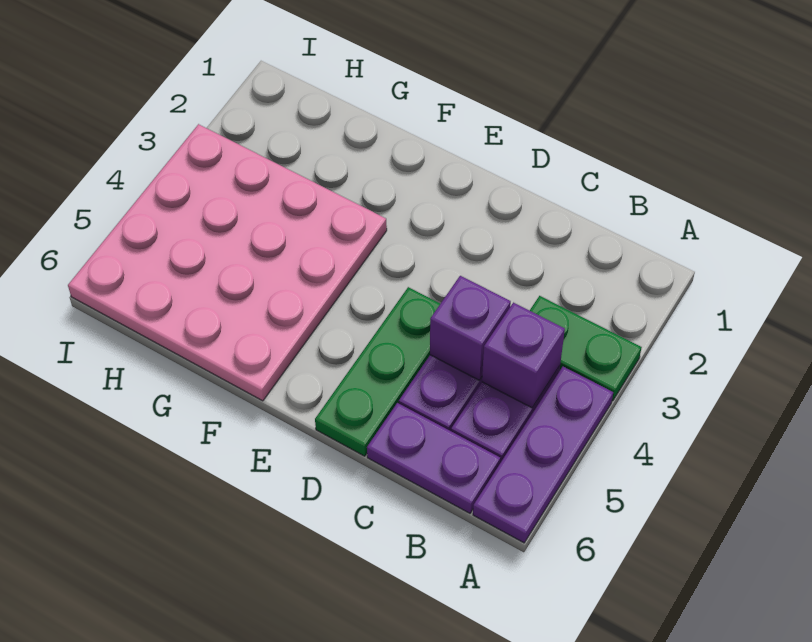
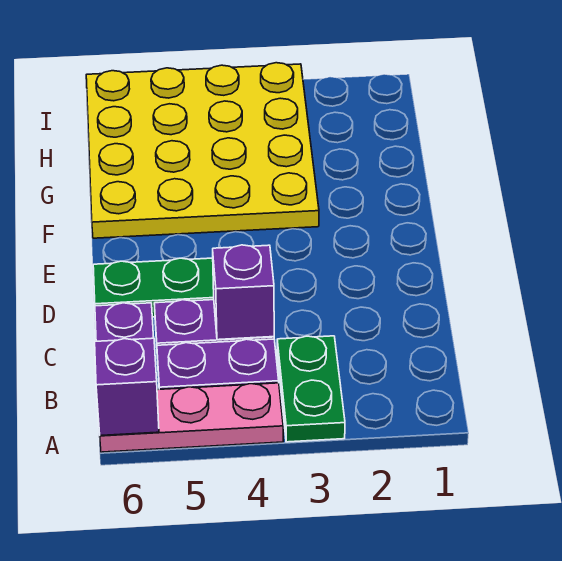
purple 1x3 plate [473,367,613,543] -> pink 1x3 plate [100,383,283,452]
purple 1x1 brick [482,303,565,408] -> purple 1x1 brick moved to [95,338,159,436]
pink 4x4 plate [68,124,387,401] -> yellow 4x4 plate [86,63,319,238]

